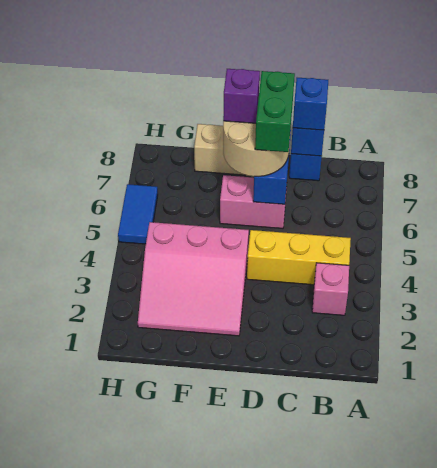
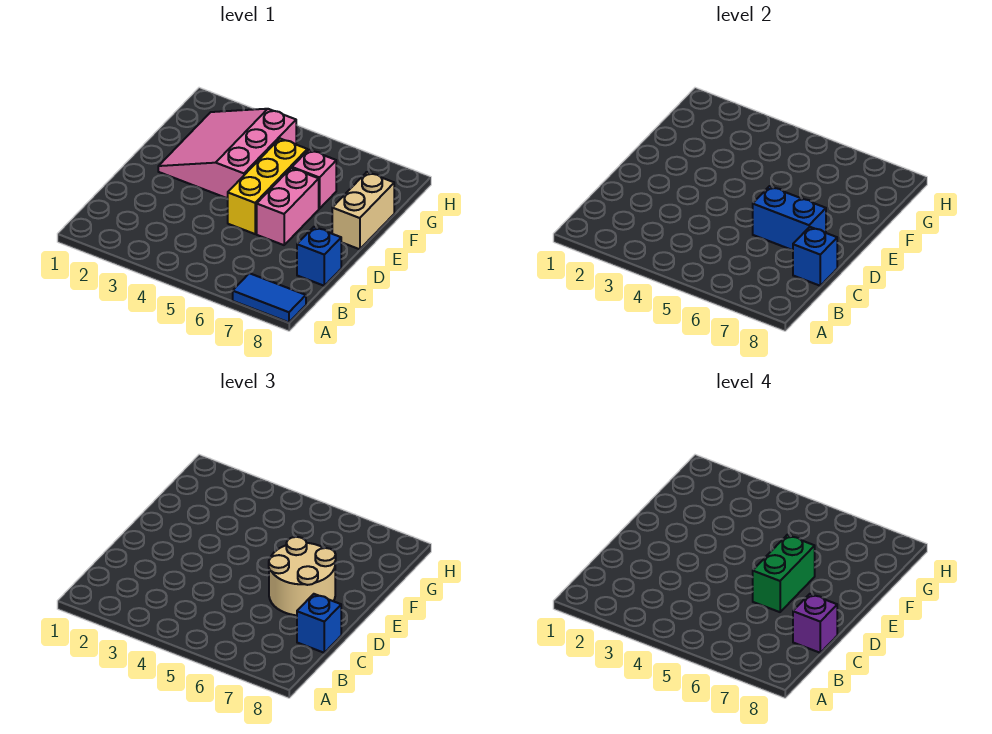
pink 1x1 brick [312,263,349,315] -> pink 1x1 brick moved to [292,150,336,209]
yellow 1x3 brick [247,230,351,285] -> yellow 1x3 brick moved to [228,139,307,234]
green 1x2 brick [255,71,295,152] -> green 1x2 brick turned to [753,535,815,612]
purple 1x1 brick [223,69,260,123] -> purple 1x1 brick moved to [793,594,837,653]
blue 1x2 tile [118,184,158,244] -> blue 1x2 tile moved to [233,273,306,322]

